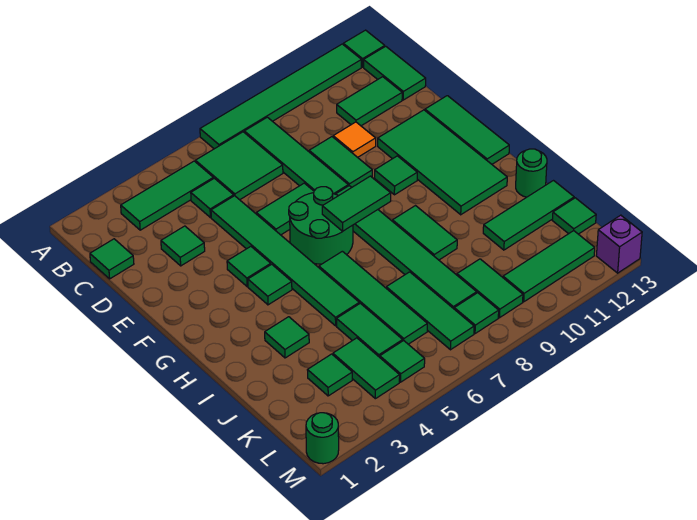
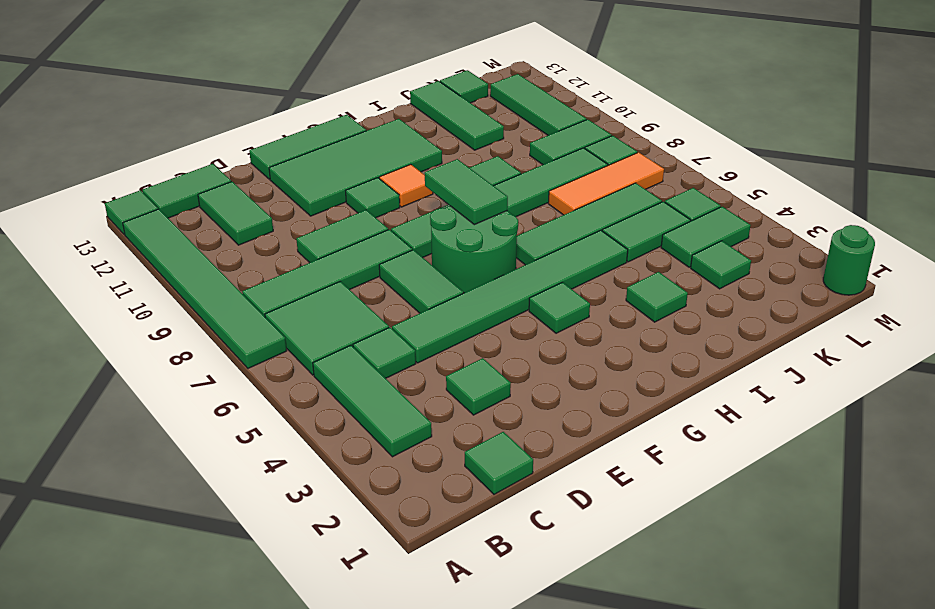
orange 1x1 tile [333,122,376,157] -> orange 1x1 tile moved to [379,164,433,207]
green 1x1 tile [227,246,271,287] -> none
green 1x1 round brick [516,149,547,197] -> none
green 1x3 tile [386,272,474,350] -> orange 1x3 tile [548,152,664,215]
purple 1x1 brick [596,215,642,273] -> none

